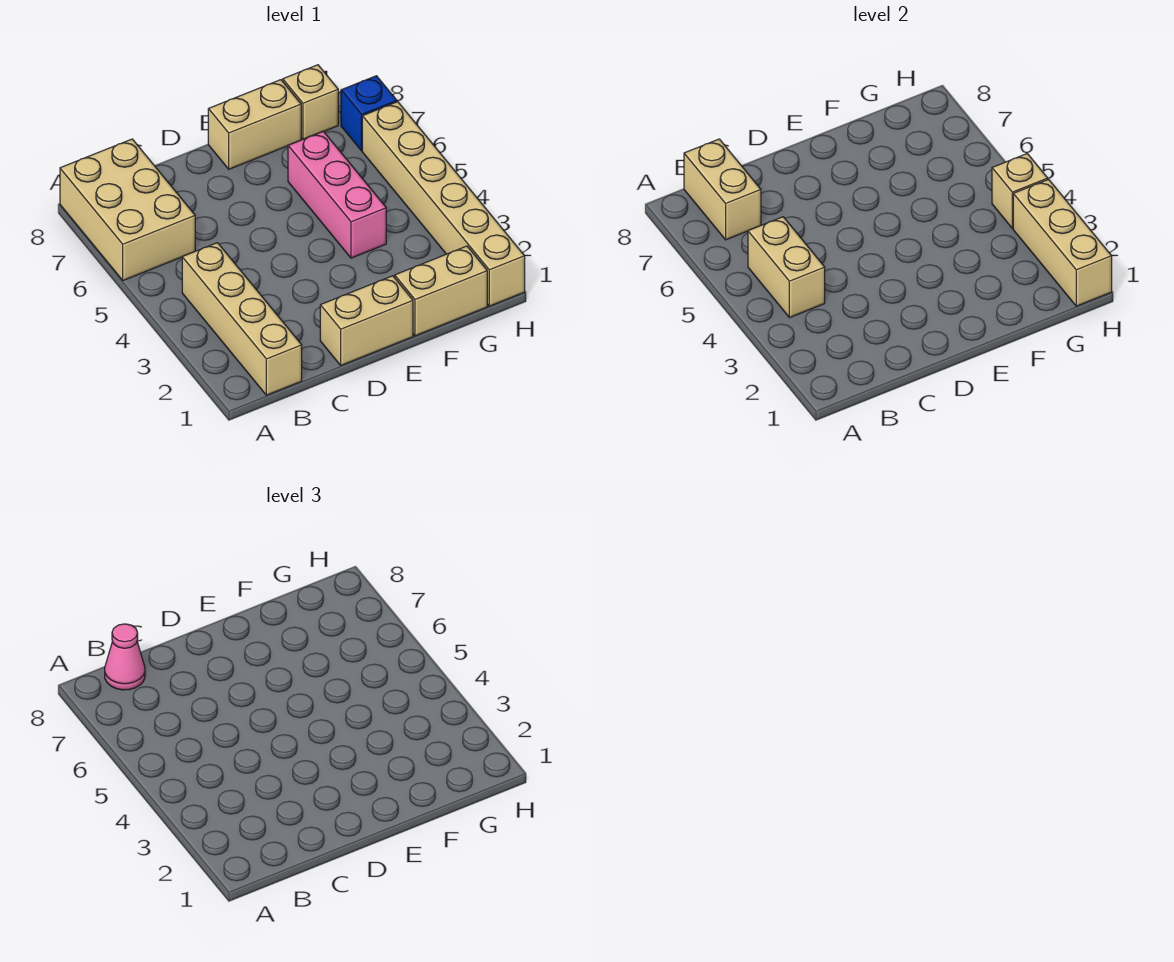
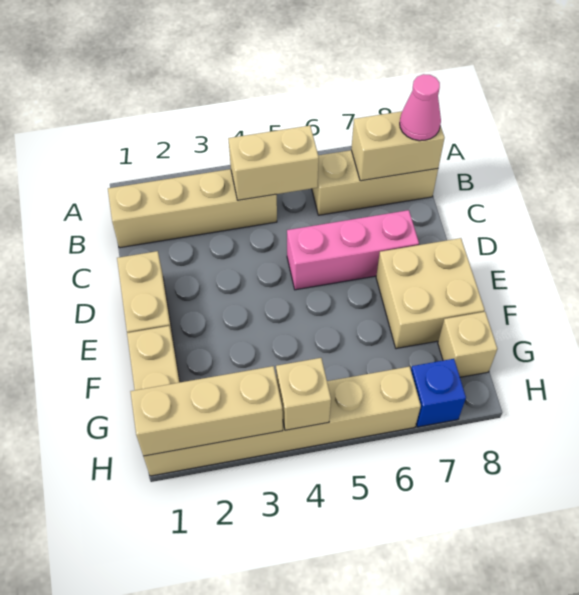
tan 2x3 brick [60,139,195,280] -> tan 1x3 brick [312,150,438,215]
tan 1x2 brick [208,80,301,169] -> tan 2x2 brick [376,238,485,349]
pink 1x3 brick [288,131,386,258] -> pink 1x3 brick moved to [287,210,419,290]

